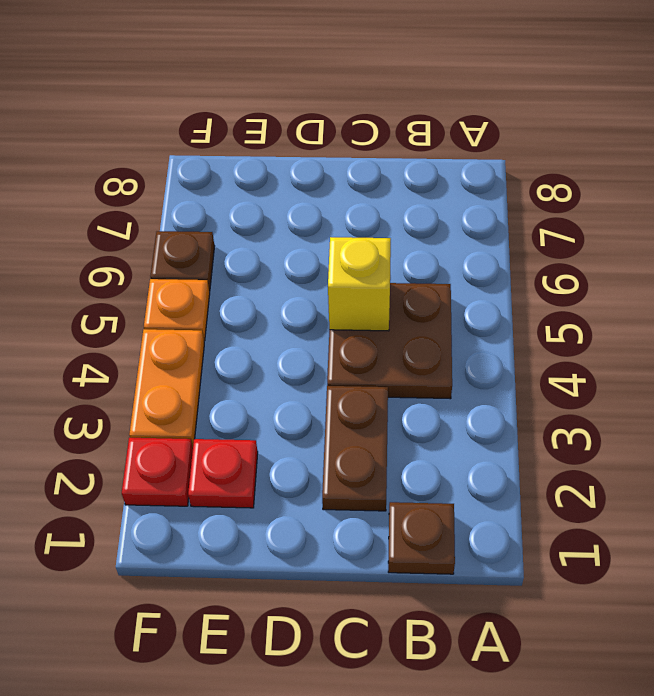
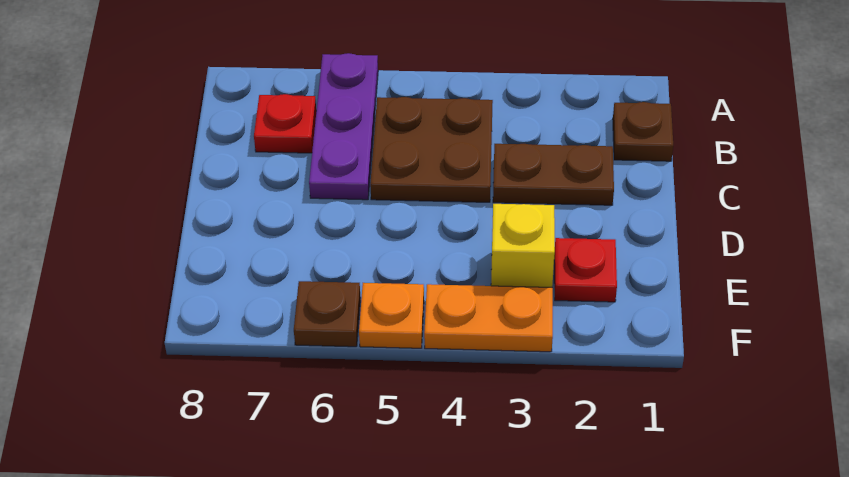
none -> purple 1x3 plate [309,53,378,200]
yellow 1x1 brick [328,237,391,331] -> yellow 1x1 brick moved to [491,204,555,287]
red 1x1 plate [122,438,193,506] -> red 1x1 plate moved to [254,94,316,153]

